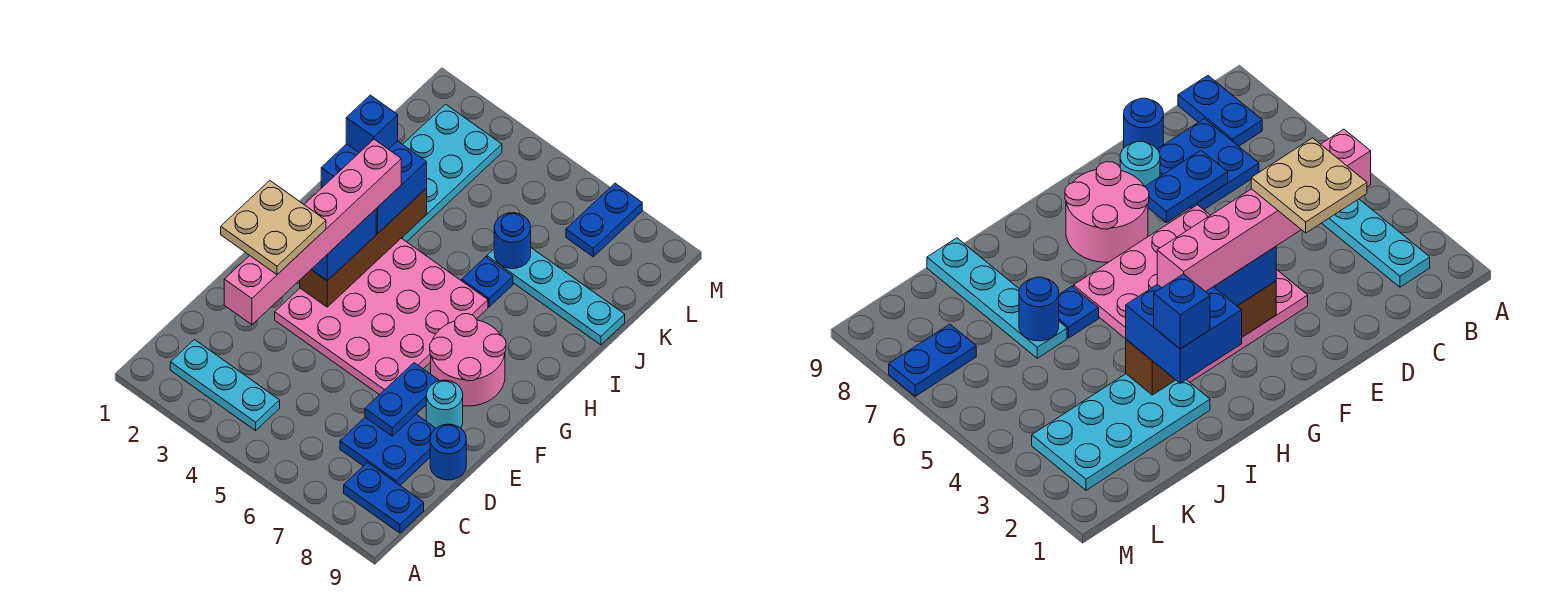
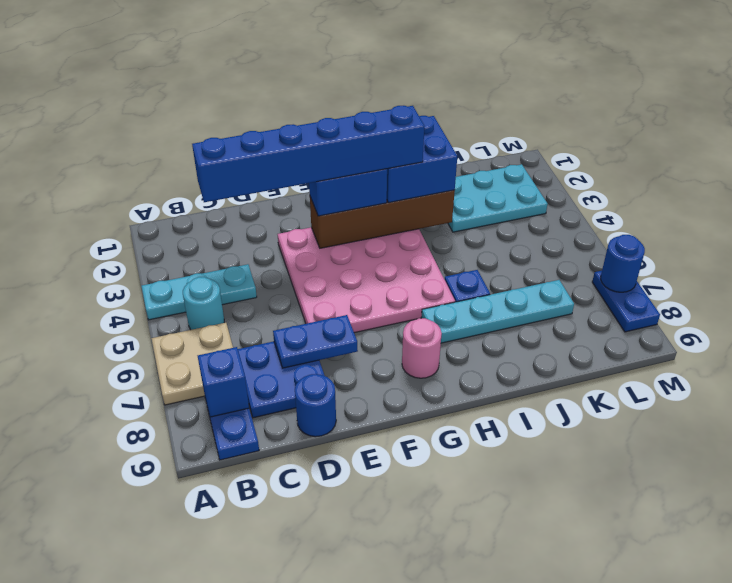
cyan 1x3 plate [170,340,280,431] -> cyan 1x3 plate turned to [142,264,257,320]
pink 1x6 brick [224,139,401,325] -> blue 1x6 brick [192,106,424,202]
tan 2x2 plate [221,181,326,274] -> tan 2x2 plate moved to [151,323,233,405]
cyan 1x1 round brick [426,380,463,428] -> cyan 1x1 round brick moved to [183,277,224,330]
pink 2x2 round brick [430,314,506,406] -> pink 1x1 round brick [402,318,442,378]
cyan 2x4 plate [402,104,502,242] -> cyan 2x3 plate [448,164,548,232]
blue 1x1 brick [346,95,398,153] -> blue 1x1 brick moved to [198,347,249,417]
cyan 1x4 plate [487,248,625,345] -> cyan 1x4 plate turned to [421,280,574,343]
blue 1x1 round brick [494,213,531,269] -> blue 1x1 round brick moved to [601,235,645,292]
blue 1x2 plate [566,183,642,257] -> blue 1x2 plate turned to [592,271,660,332]

